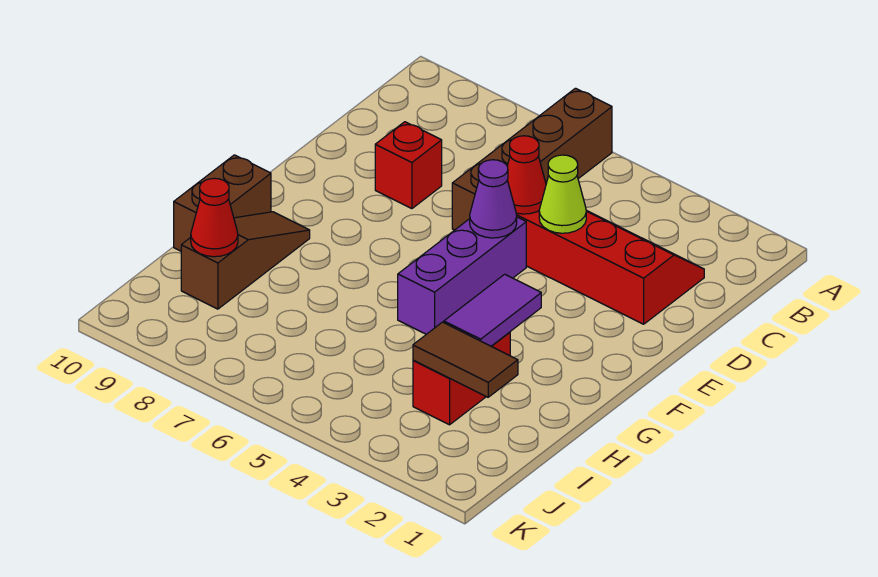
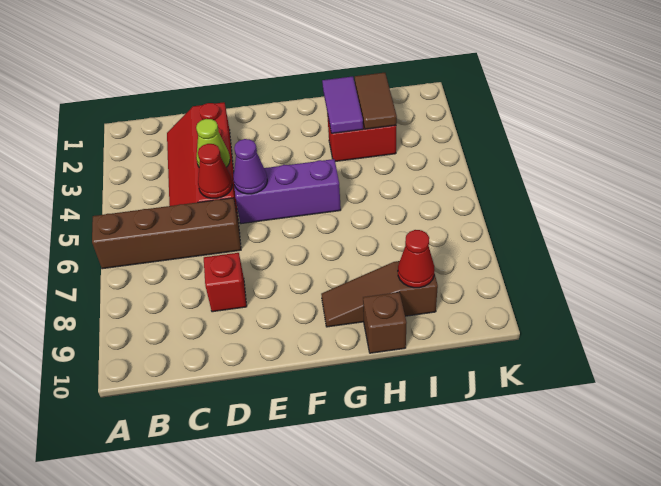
purple 1x2 tile [444,274,541,346] -> purple 1x2 tile turned to [322,76,363,133]
brown 1x2 brick [174,155,271,251] -> brown 1x1 brick [363,292,407,353]

